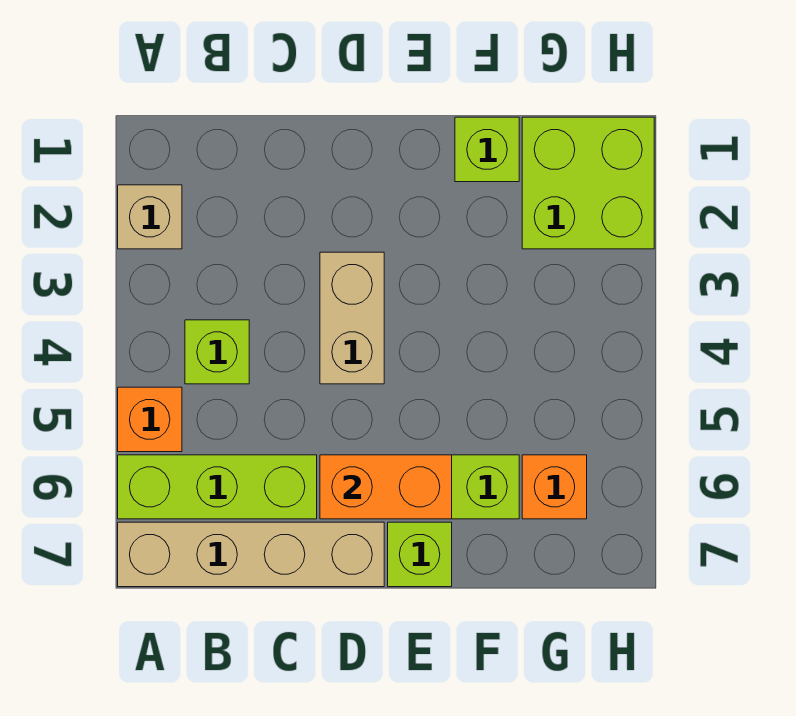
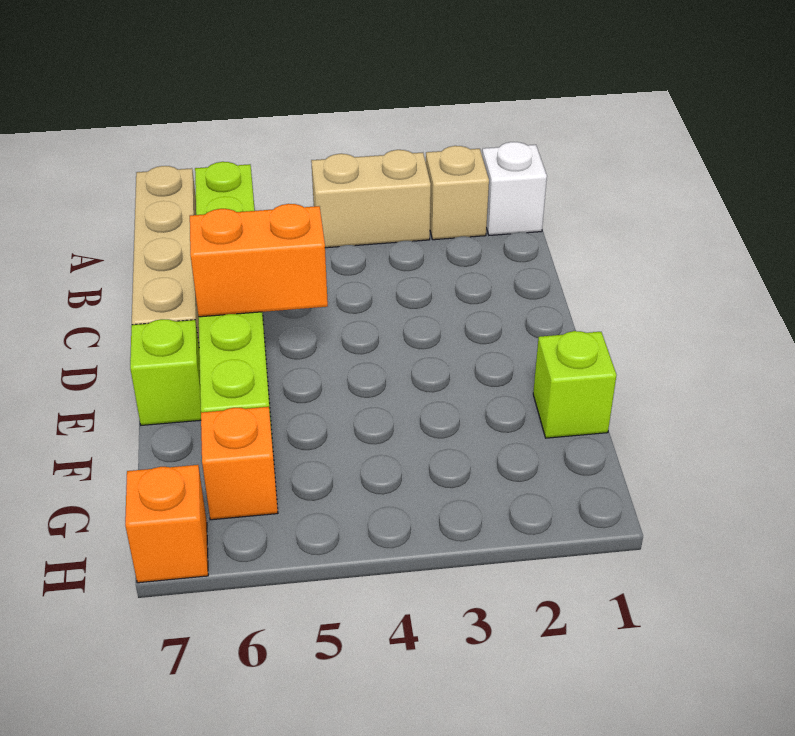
none -> white 1x1 brick [482,142,547,235]
orange 1x1 brick [118,387,182,452] -> orange 1x1 brick moved to [125,465,208,583]
lime 1x1 brick [185,320,249,384] -> none
tan 1x2 brick [320,252,384,384] -> tan 1x2 brick moved to [311,150,431,248]
orange 1x2 brick [320,455,452,519] -> orange 1x2 brick turned to [190,204,328,317]
lime 2x2 brick [522,117,654,249] -> none

